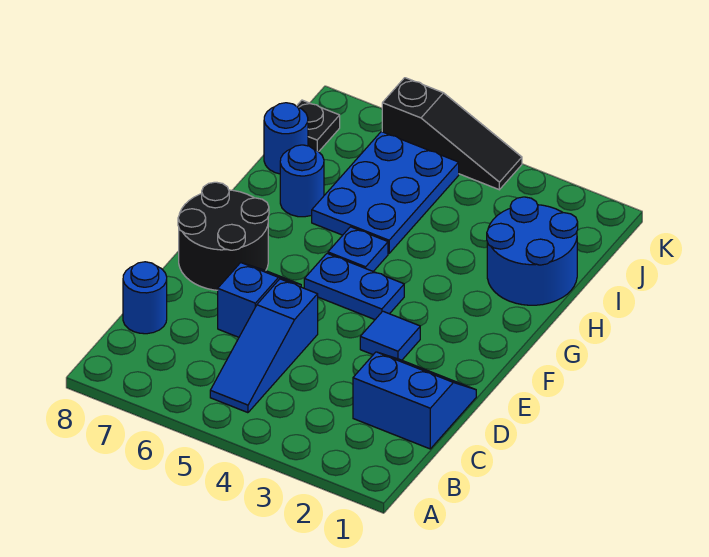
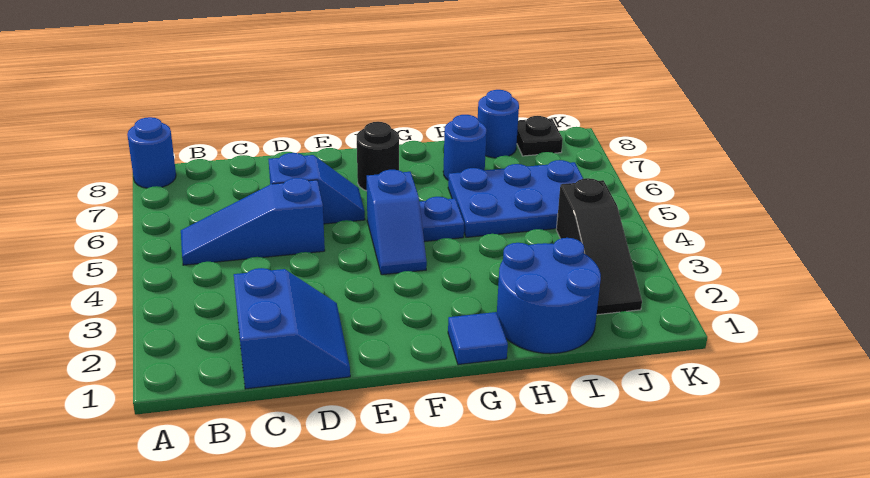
blue 1x1 round brick [123,262,167,334] -> blue 1x1 round brick moved to [127,117,176,188]
blue 1x1 tile [360,311,420,360] -> blue 1x1 tile moved to [448,312,508,365]
black 2x2 round brick [178,182,269,290] -> black 1x1 round brick [357,122,399,191]
blue 1x2 plate [304,253,404,320] -> blue 1x2 slope [367,170,427,275]
black 1x3 slope [382,78,522,190] -> black 1x3 slope moved to [556,178,642,315]

